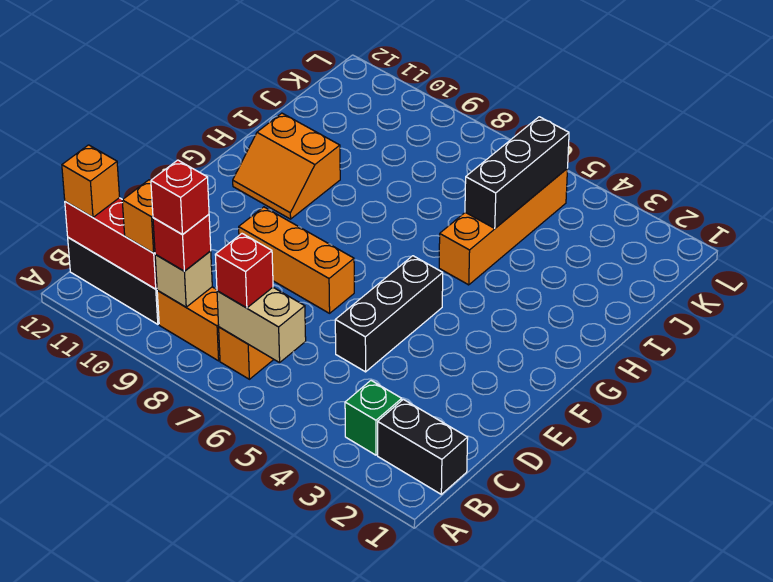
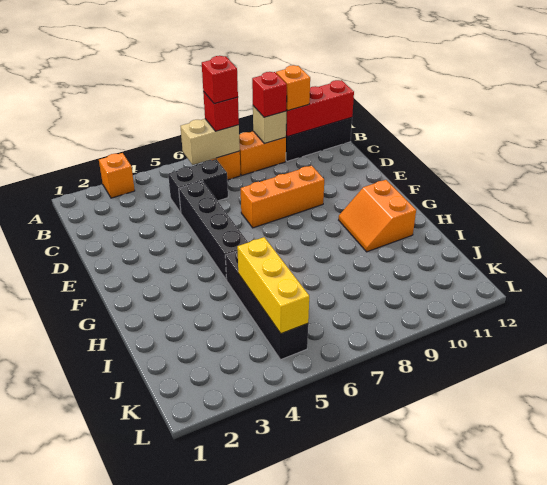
black 1x2 brick [378,399,468,494] -> black 1x2 brick moved to [168,159,228,213]
green 1x1 brick [345,381,402,455] -> none
red 1x1 brick [151,160,209,235] -> red 1x1 brick moved to [202,56,238,104]
orange 1x1 brick [62,145,120,217] -> orange 1x1 brick moved to [99,153,135,198]
black 1x3 brick [335,256,443,372] -> black 1x4 brick [179,181,248,280]
orange 2x2 slope [233,113,340,219] -> orange 2x2 slope turned to [339,180,416,252]
orange 1x4 brick [439,169,567,285] -> black 1x4 brick [225,251,308,360]
black 1x3 brick [465,117,569,228] -> yellow 1x3 brick [237,237,309,334]

